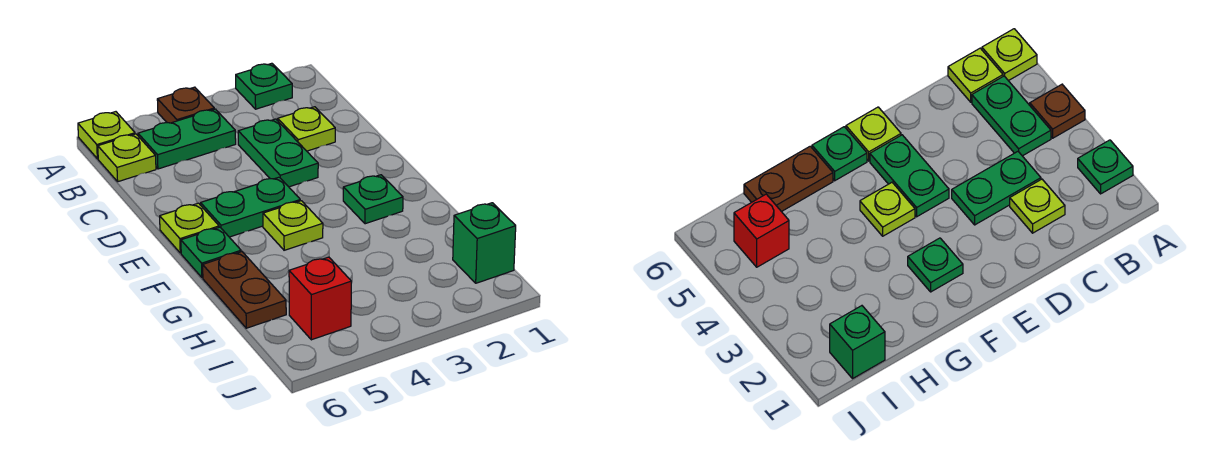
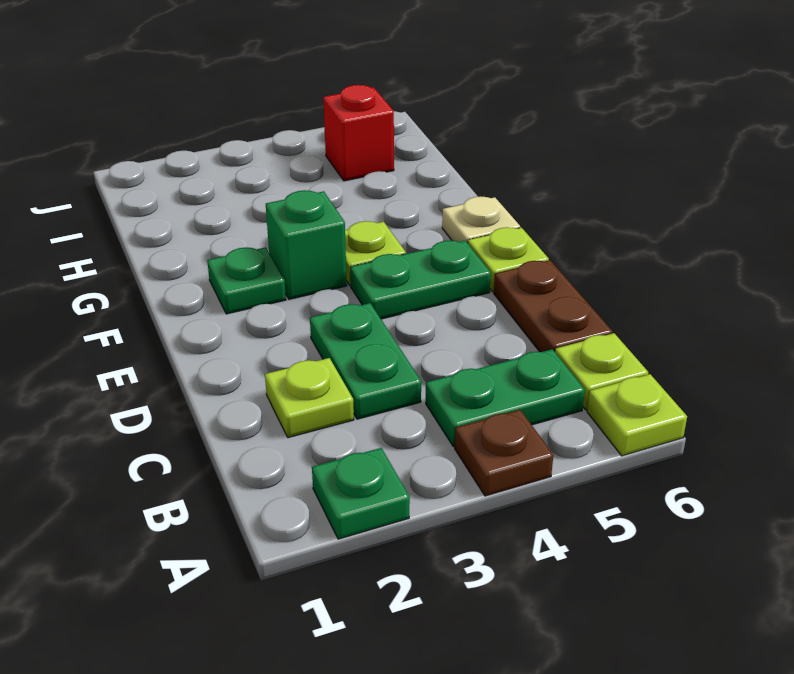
green 1x1 plate [181,227,241,278] -> tan 1x1 plate [442,196,520,243]
brown 1x2 plate [203,252,286,328] -> brown 1x2 plate moved to [494,260,613,352]
green 1x1 brick [453,203,516,283] -> green 1x1 brick moved to [266,190,347,299]

